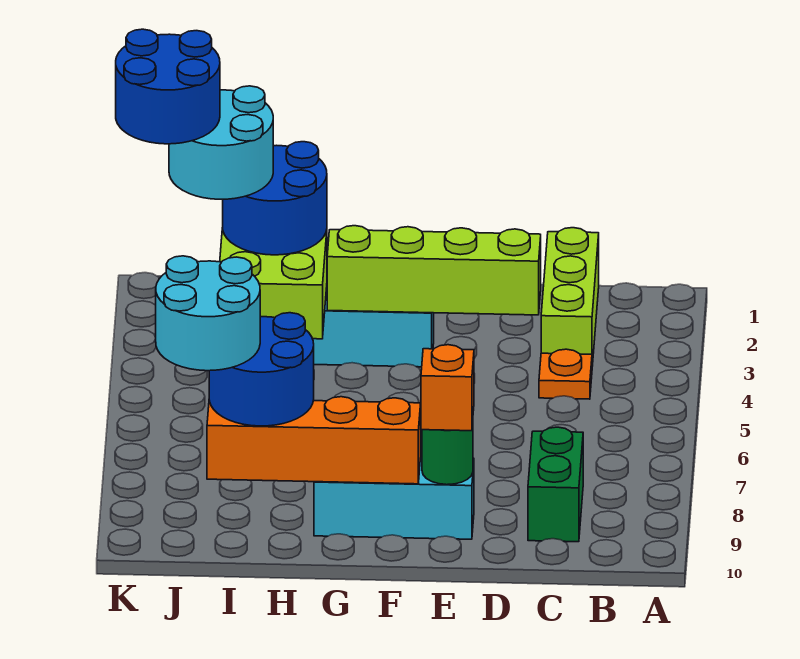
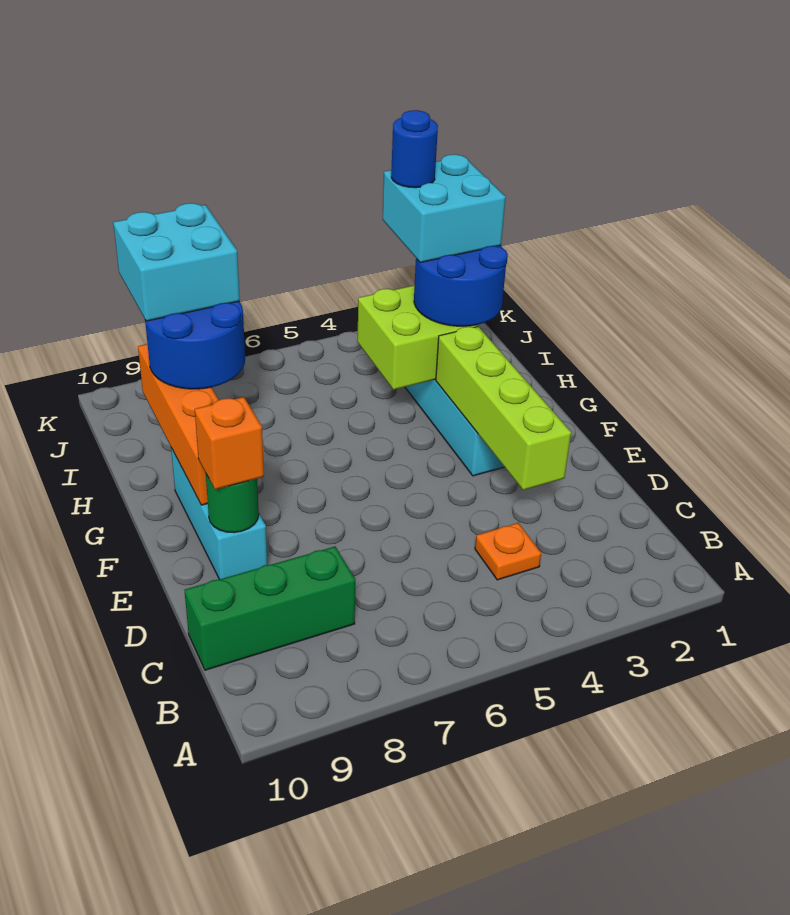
lime 1x3 brick [541,228,599,366] -> none
green 1x2 brick [528,427,583,542] -> green 1x3 brick [184,547,355,670]
cyan 2x2 round brick [169,86,273,199] -> cyan 2x2 brick [382,154,506,263]
cyan 2x2 round brick [156,256,260,371] -> cyan 2x2 brick [113,203,240,321]
blue 2x2 round brick [116,29,220,144] -> blue 1x1 round brick [391,110,438,188]

